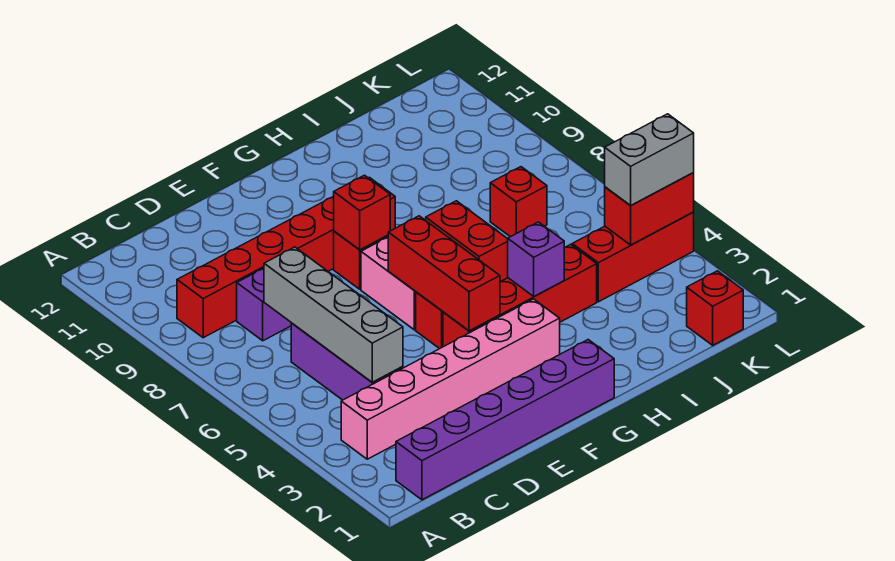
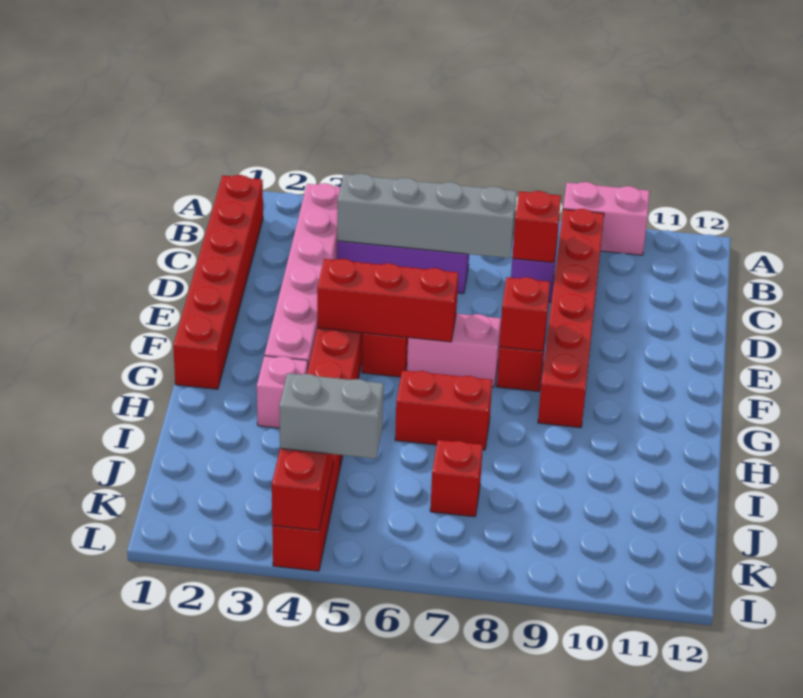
none -> pink 1x2 brick [563,182,650,255]
purple 1x6 brick [396,340,614,500] -> red 1x6 brick [173,175,263,389]
none -> pink 1x1 brick [257,356,308,428]
purple 1x1 brick [508,222,564,296] -> none
red 1x1 brick [687,271,743,345] -> red 1x1 brick moved to [512,191,561,263]
grey 1x2 brick [605,114,694,206] -> grey 1x2 brick turned to [279,373,384,459]

